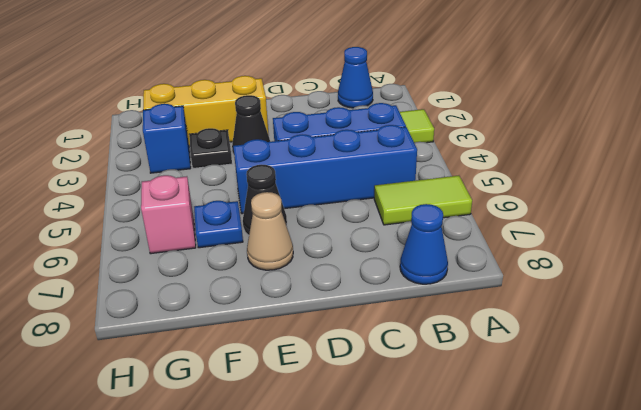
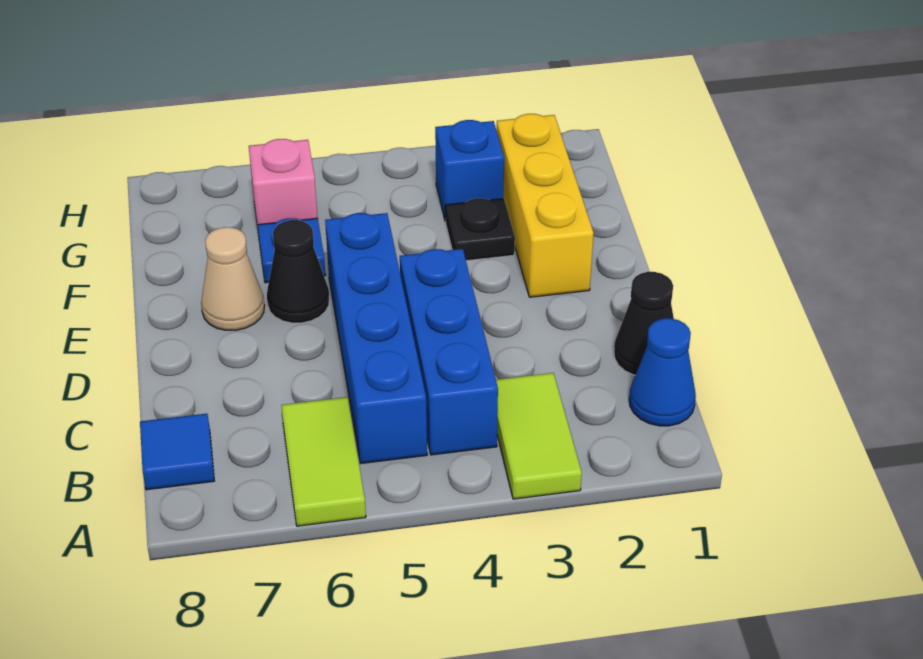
blue 1x1 cone [400,204,448,284] -> blue 1x1 tile [140,414,214,490]
black 1x1 cone [232,95,270,155] -> black 1x1 cone moved to [614,272,674,375]

